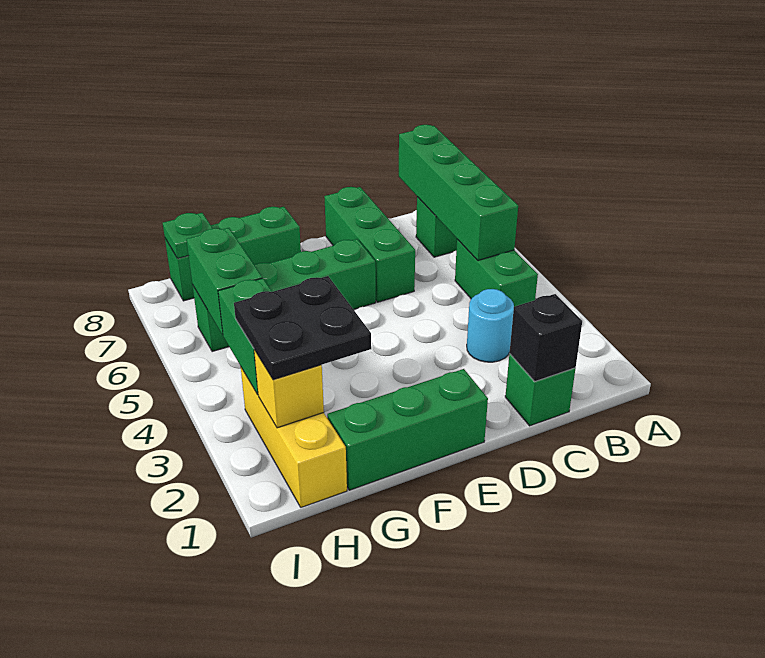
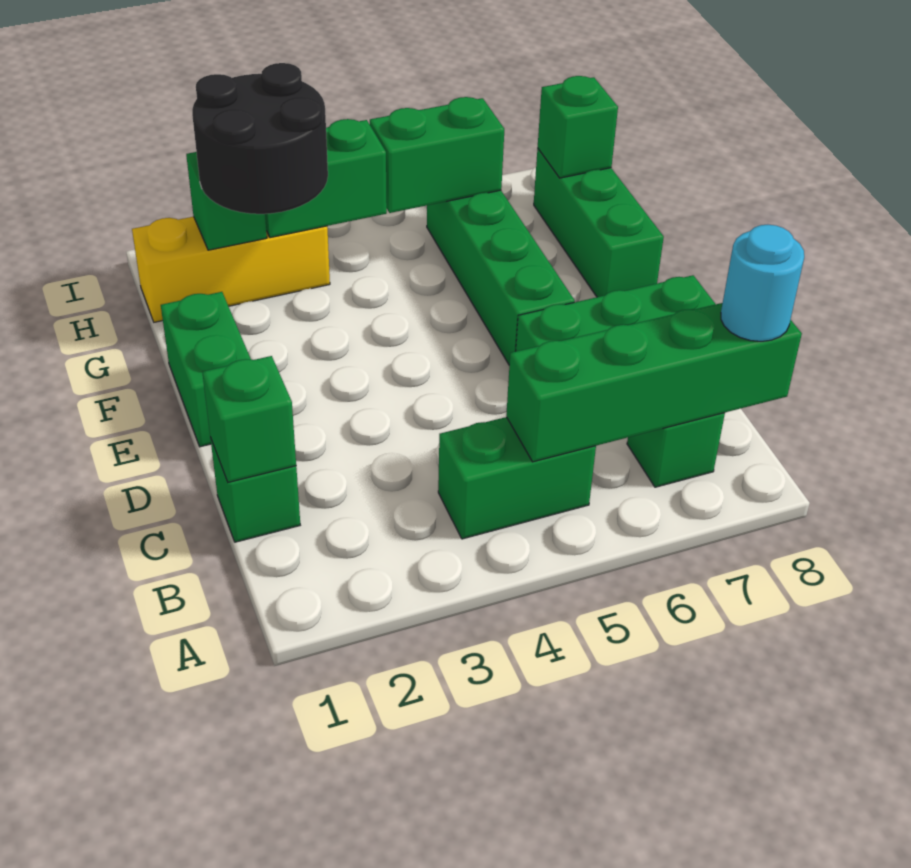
black 1x1 brick [510,294,582,382] -> green 1x1 brick [202,356,296,482]
cyan 1x1 round brick [467,289,514,362] -> cyan 1x1 round brick moved to [721,225,804,341]
green 1x3 brick [327,369,488,490] -> green 1x2 brick [161,292,251,447]
black 2x2 plate [234,276,371,380] -> black 2x2 round brick [192,63,328,214]
yellow 1x1 brick [254,350,324,428] -> green 1x1 brick [186,152,267,250]
green 1x1 plate [163,213,213,258] -> green 1x1 brick [538,76,618,178]

